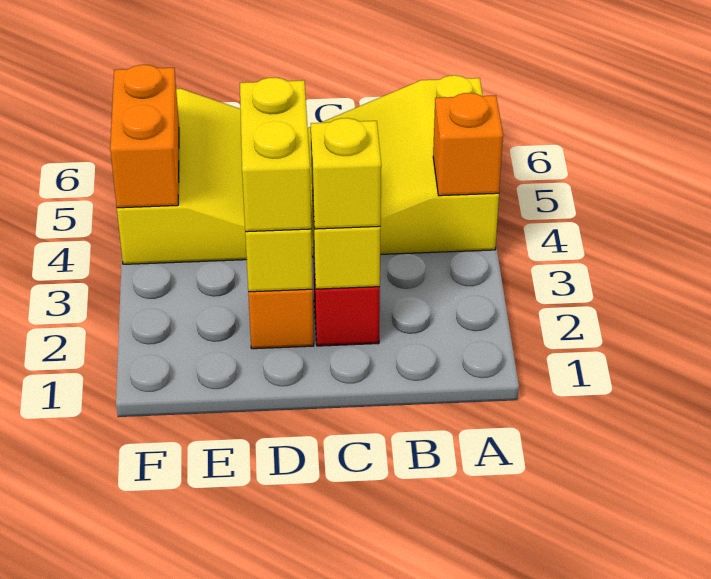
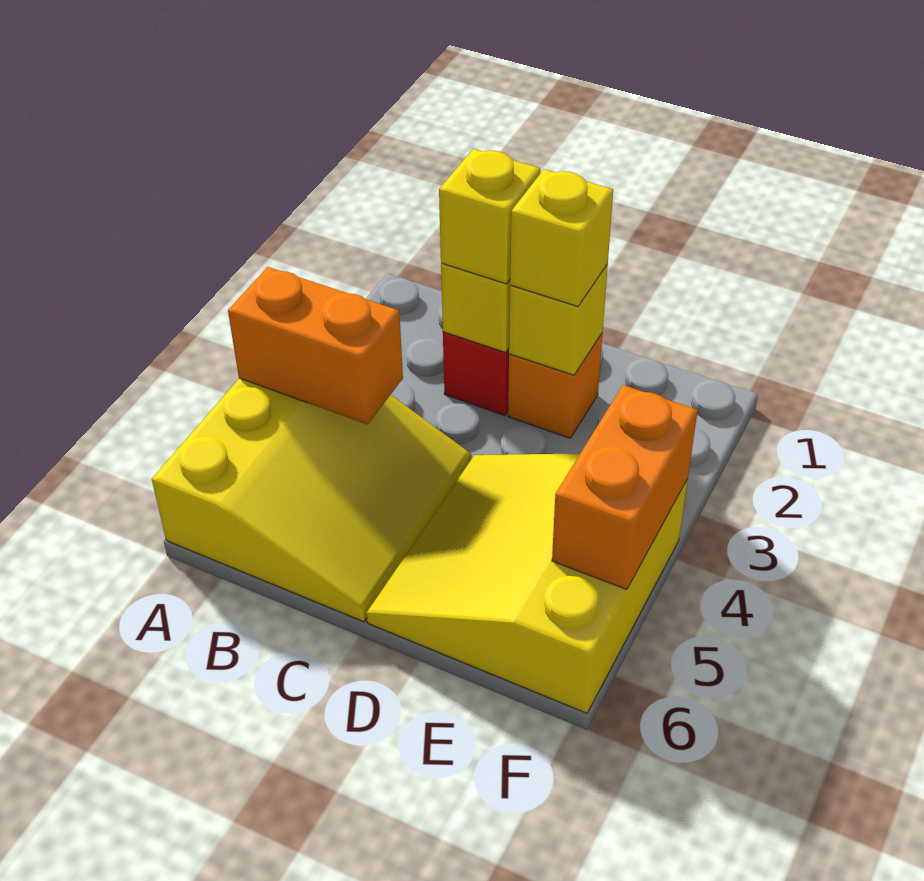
orange 1x1 brick [433,93,503,196] -> orange 1x2 brick [228,267,403,425]
yellow 1x2 brick [240,77,311,232] -> yellow 1x1 brick [510,169,613,307]

